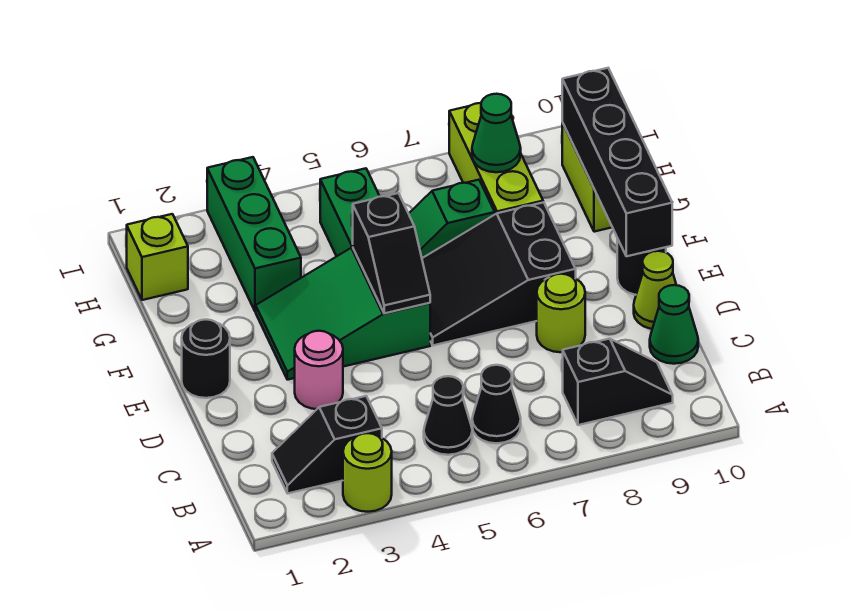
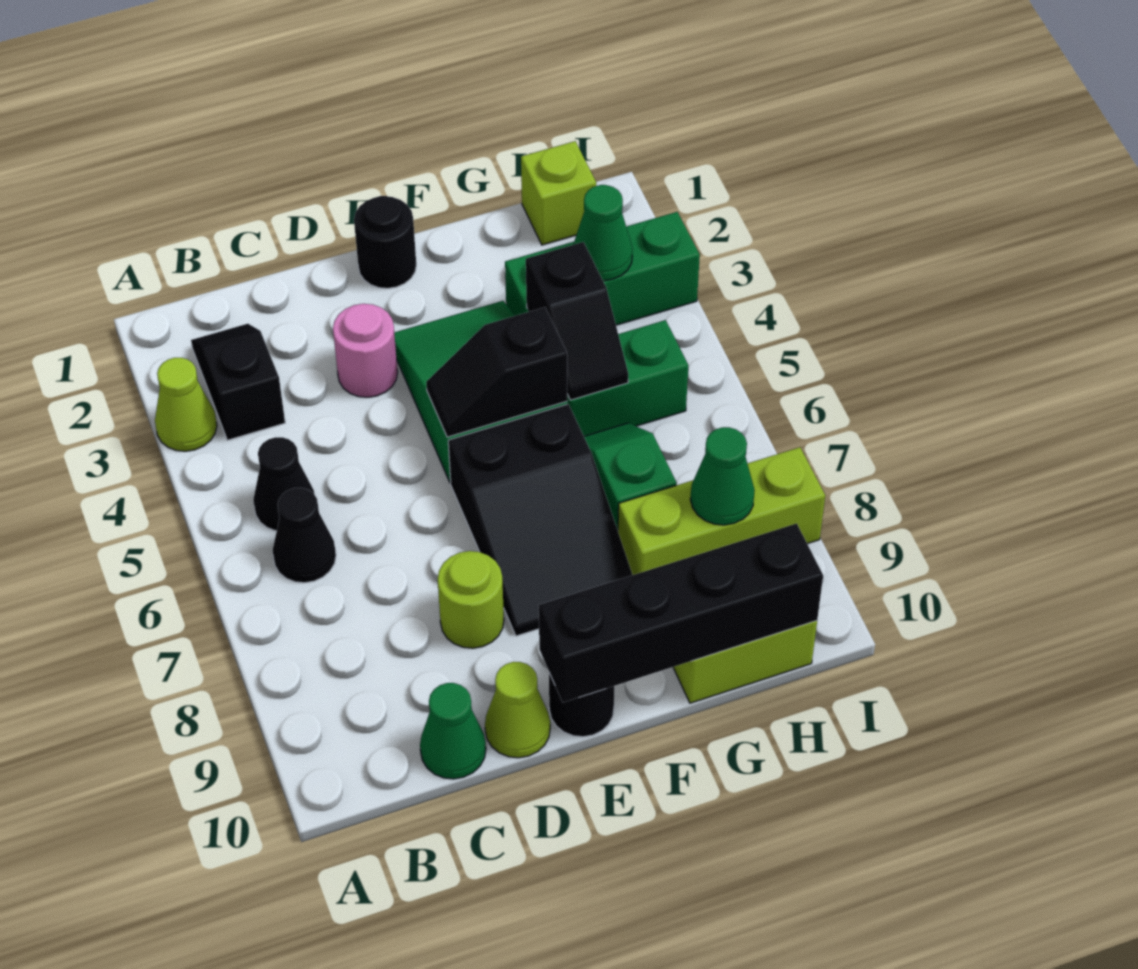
lime 1x1 round brick [343,433,392,512] -> lime 1x1 cone [155,358,217,451]
black 1x2 slope [563,339,673,425] -> black 1x2 slope moved to [526,242,628,400]
black 2x3 slope [422,202,576,345] -> black 2x3 slope turned to [448,404,632,636]
none -> green 1x1 cone [573,185,633,281]

